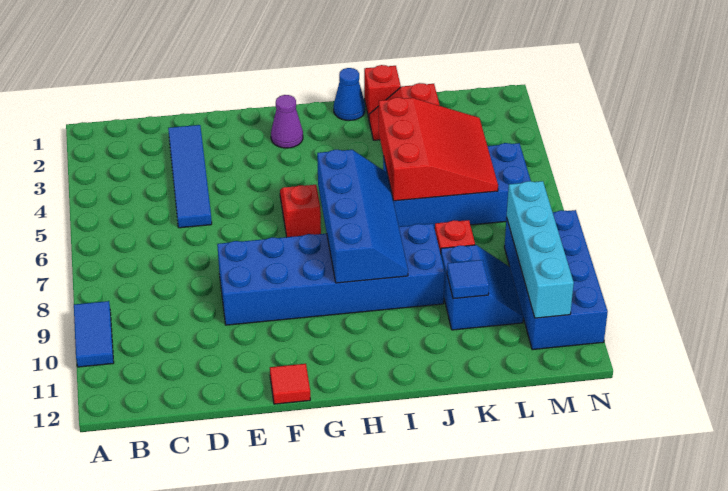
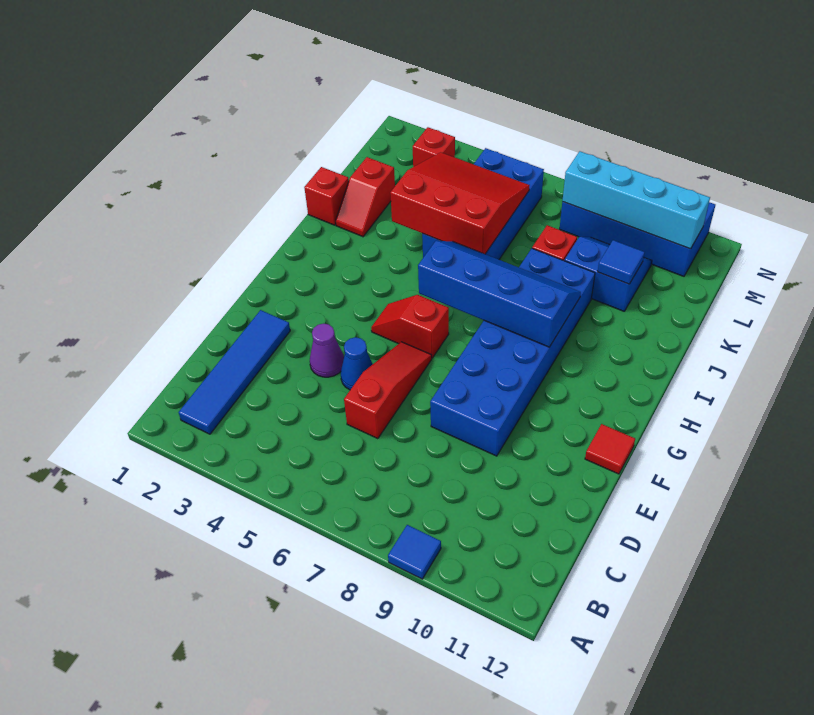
blue 1x2 tile [74,301,114,367] -> blue 1x1 tile [388,525,441,579]
blue 1x4 tile [168,125,212,228] -> blue 1x4 tile turned to [179,310,290,434]
none -> red 1x3 slope [344,342,432,439]
purple 1x1 cone [271,95,303,148] -> purple 1x1 cone moved to [310,324,344,377]
blue 1x1 cone [334,68,365,120] -> blue 1x1 cone moved to [341,337,373,390]
none -> red 1x1 brick [413,127,455,167]

